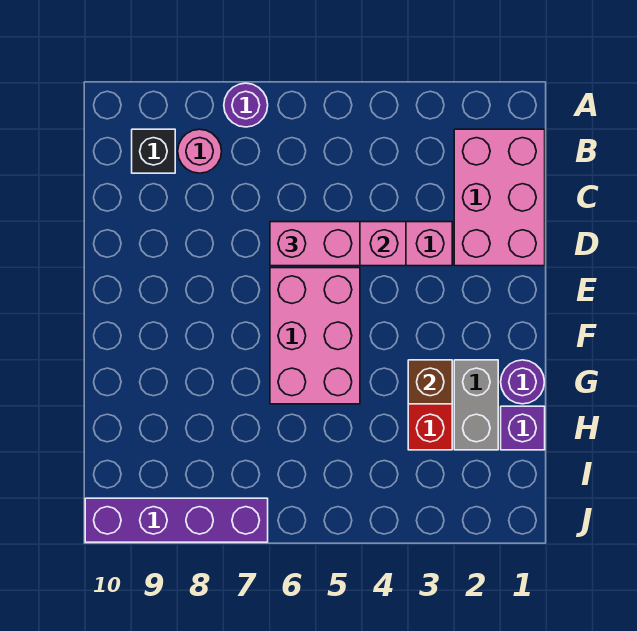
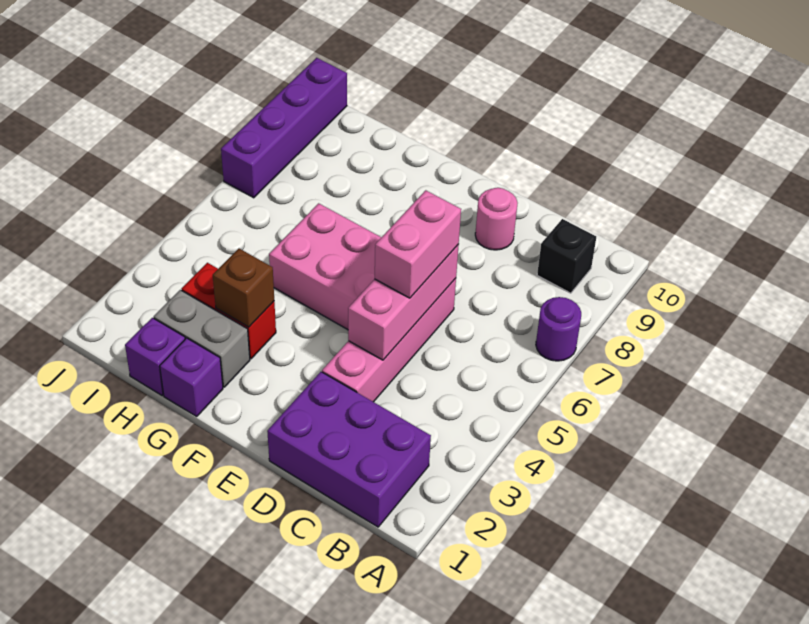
pink 2x3 brick [454,129,545,266] -> purple 2x3 brick [267,372,431,527]
pink 1x1 round brick [178,129,222,173] -> pink 1x1 round brick moved to [475,188,517,250]
purple 1x1 round brick [501,360,544,404] -> purple 1x1 brick [160,338,223,416]

